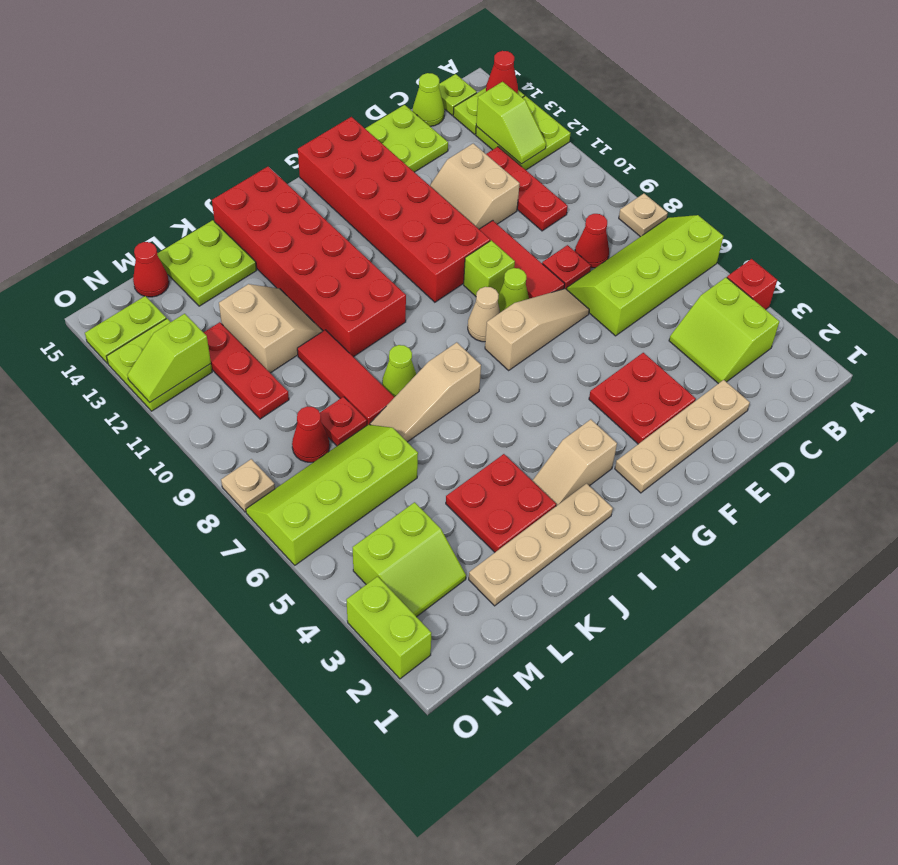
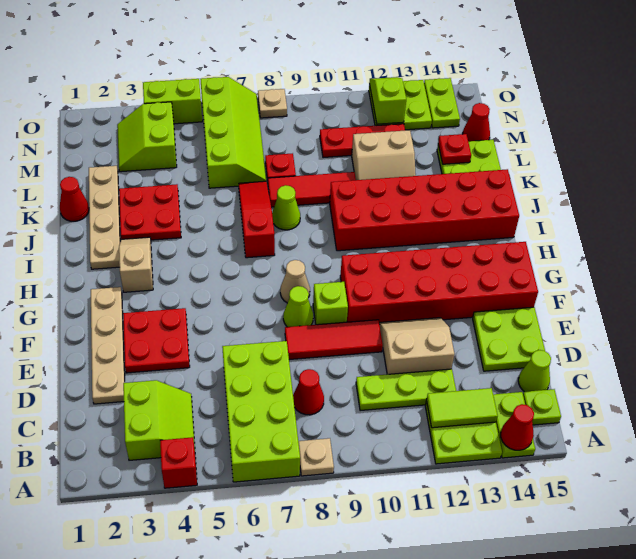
lime 2x4 slope [567,215,723,336] -> lime 2x4 brick [222,341,300,482]
lime 2x2 slope [669,277,779,384] -> lime 2x2 slope turned to [123,380,195,460]
lime 1x2 slope [476,82,546,164] -> lime 1x2 tile [427,388,498,428]
red 1x3 plate [486,147,568,231] -> lime 1x3 plate [356,369,456,411]
red 1x1 plate [542,245,591,289] -> red 1x1 plate moved to [438,134,471,164]
tan 1x3 slope [485,289,589,370] -> none
tan 1x3 slope [370,342,481,442] -> red 1x3 slope [239,181,275,258]
red 1x1 cone [292,407,330,462] -> red 1x1 cone moved to [60,177,89,221]
lime 1x2 brick [347,576,431,679] -> lime 1x2 brick moved to [143,79,202,124]

